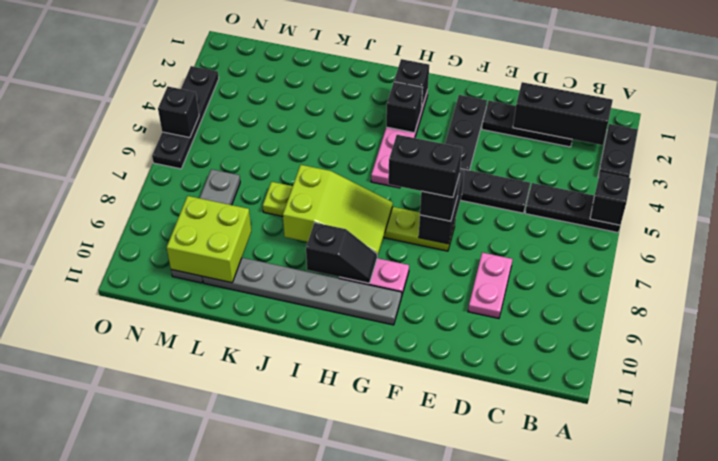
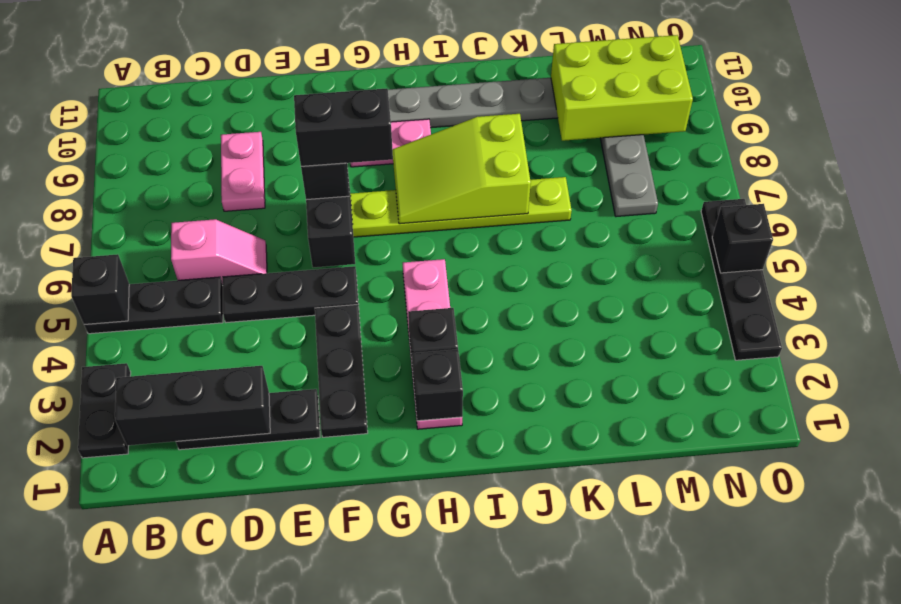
none -> pink 1x2 slope [171,219,267,285]
black 1x2 slope [306,223,377,283] -> none
lime 2x2 brick [167,196,251,283] -> lime 2x3 brick [551,35,693,141]

